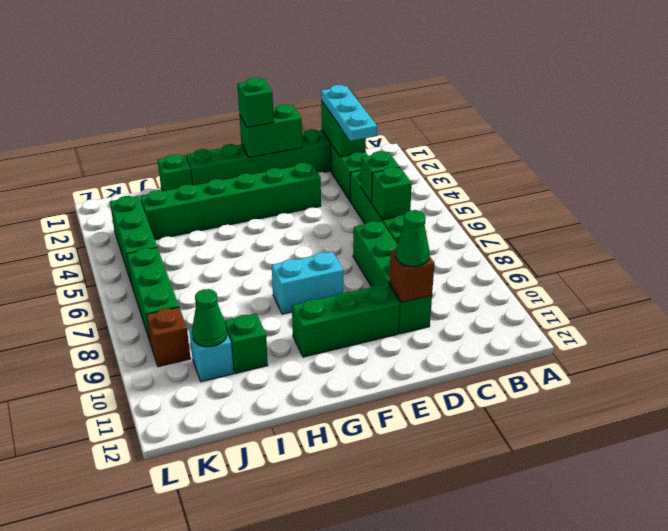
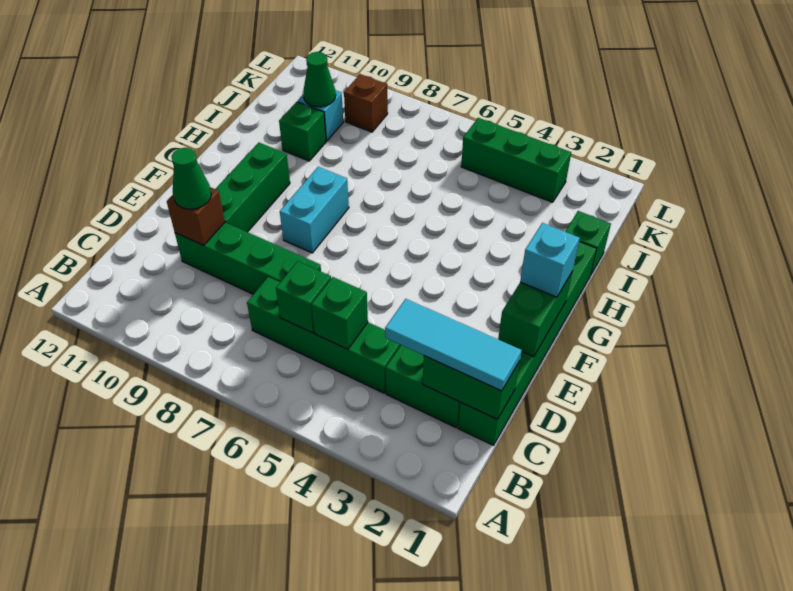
cyan 1x3 plate [321,85,377,141] -> cyan 1x3 tile [385,299,522,391]
green 1x6 brick [140,163,321,240] -> none
green 1x1 brick [238,78,274,127] -> cyan 1x1 brick [520,223,580,297]
green 1x3 brick [127,248,179,344] -> none

